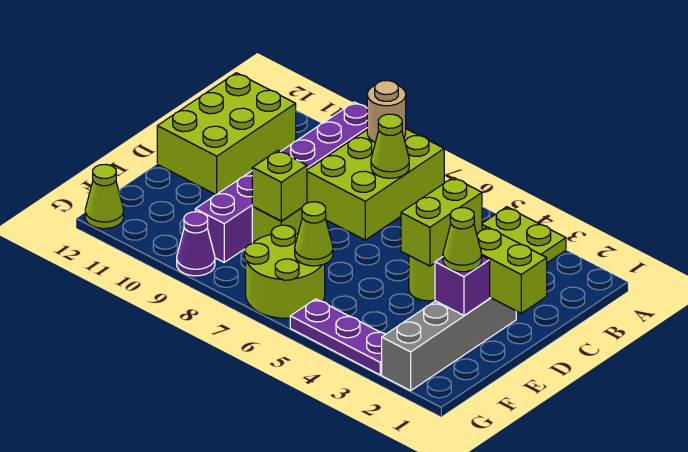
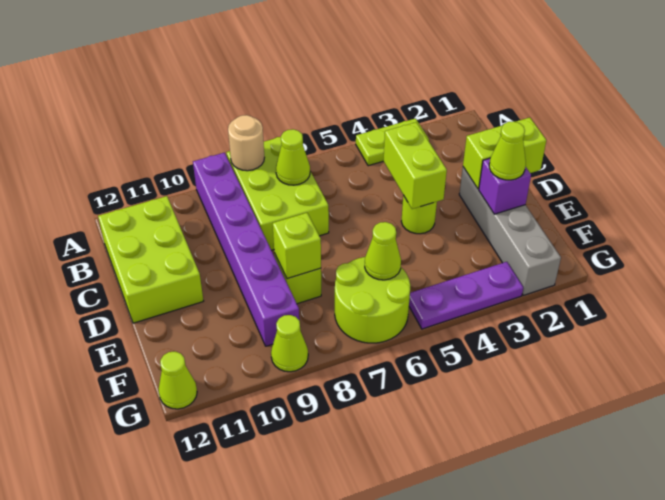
purple 1x1 cone [177,212,215,276] -> lime 1x1 cone [271,315,308,372]

